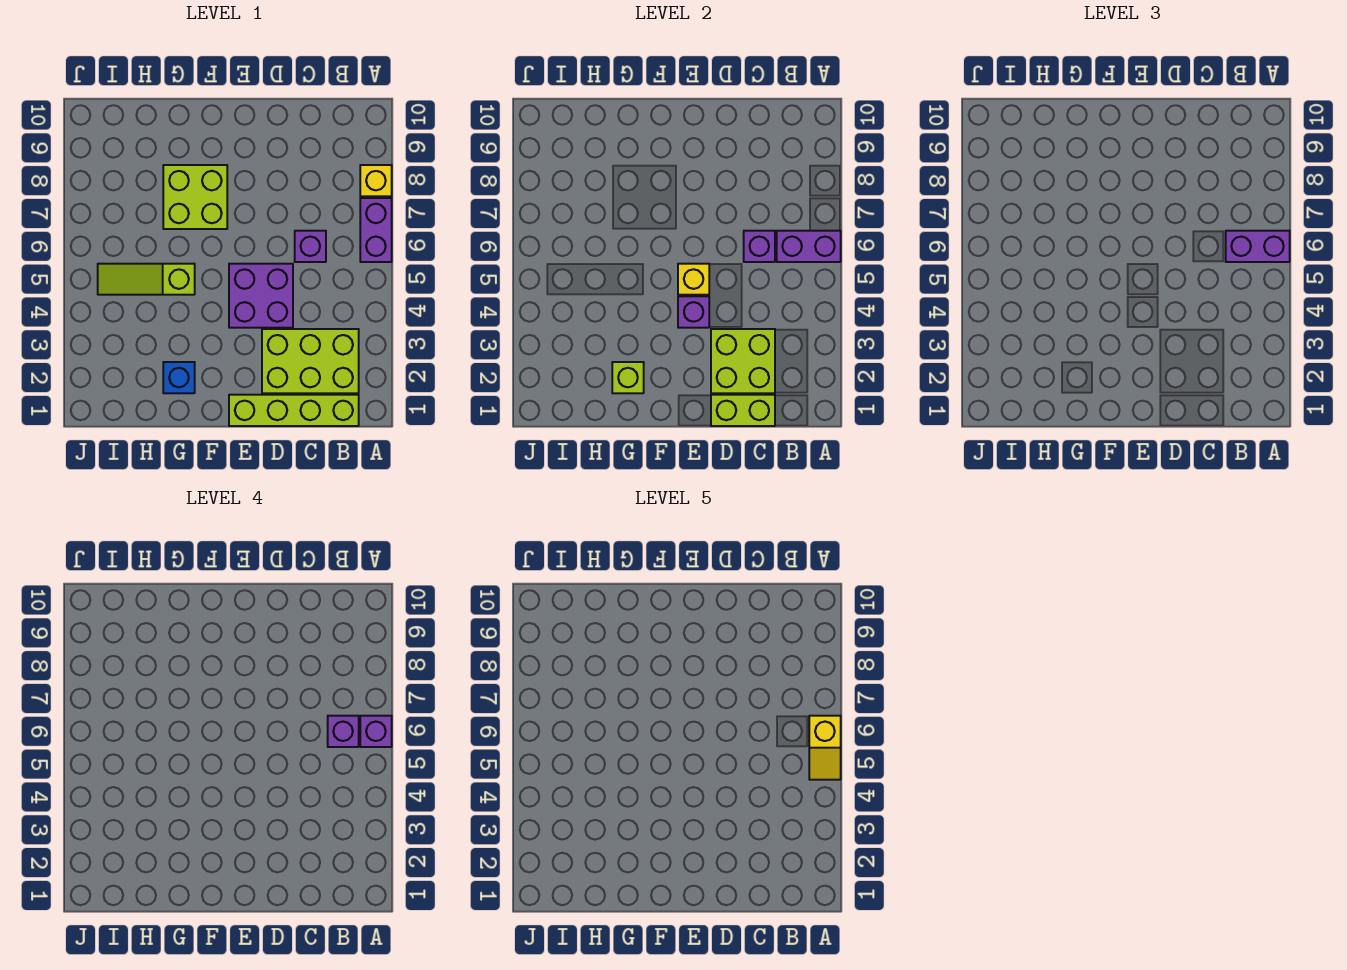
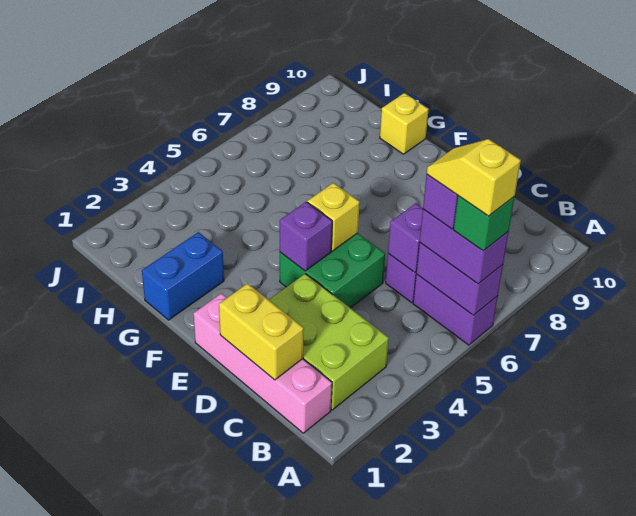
yellow 1x2 slope [809,716,841,780] -> yellow 1x2 slope turned to [427,139,521,216]
purple 1x2 brick [360,198,392,262] -> purple 1x2 brick turned to [413,274,498,345]
purple 1x1 brick [360,716,392,747] -> green 1x1 brick [454,196,515,251]
yellow 1x1 brick [360,165,392,196] -> yellow 1x1 brick moved to [380,93,429,154]
lime 1x4 brick [229,395,359,426] -> pink 1x4 brick [193,293,332,433]
lime 1x2 brick [711,395,775,426] -> yellow 1x2 brick [219,283,304,380]
lime 2x2 brick [711,329,775,393] -> none
purple 2x2 brick [229,264,293,328] -> green 2x2 brick [280,233,385,308]
lime 2x2 brick [163,165,227,229] -> none
blue 1x1 brick [163,362,195,393] -> blue 1x2 brick [142,232,224,320]
lime 1x1 brick [612,362,644,393] -> none
lime 1x3 slope [98,264,195,295] -> none

